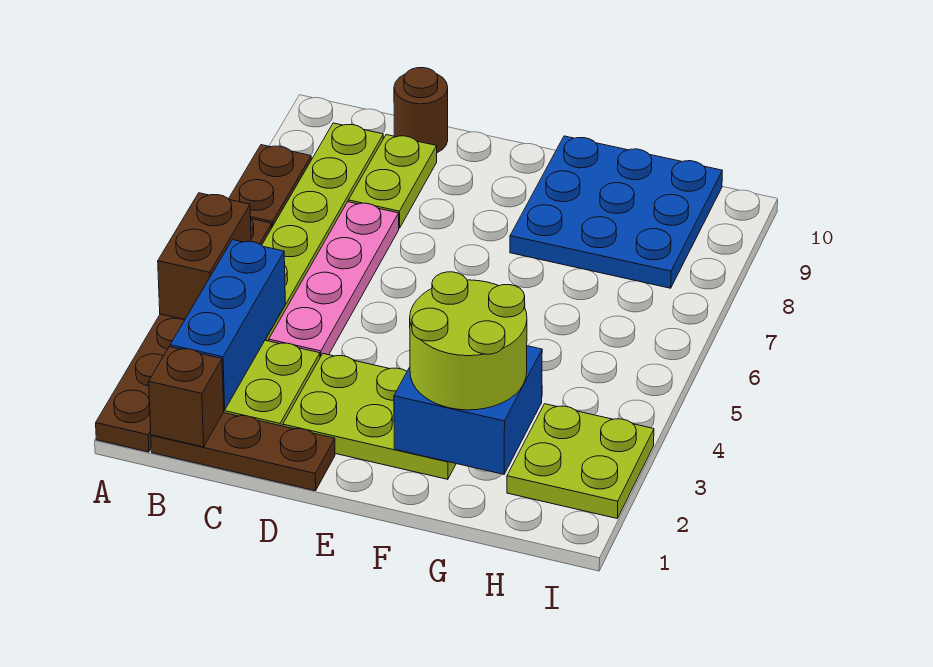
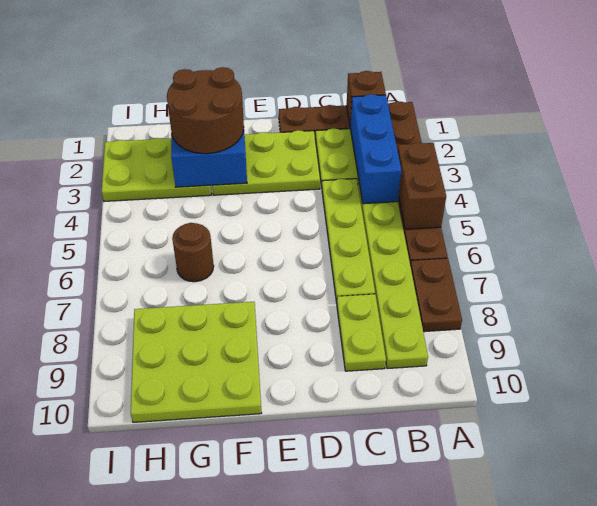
pink 1x4 plate [269,202,399,357] -> lime 1x4 plate [322,179,375,303]
brown 1x1 round brick [394,68,448,153] -> brown 1x1 round brick moved to [172,223,214,282]
lime 2x2 round brick [410,272,527,410] -> brown 2x2 round brick [167,67,244,154]
blue 3x3 plate [510,136,722,288] -> lime 3x3 plate [131,302,262,422]
lime 2x2 plate [507,404,654,518] -> lime 2x3 plate [102,138,212,201]

